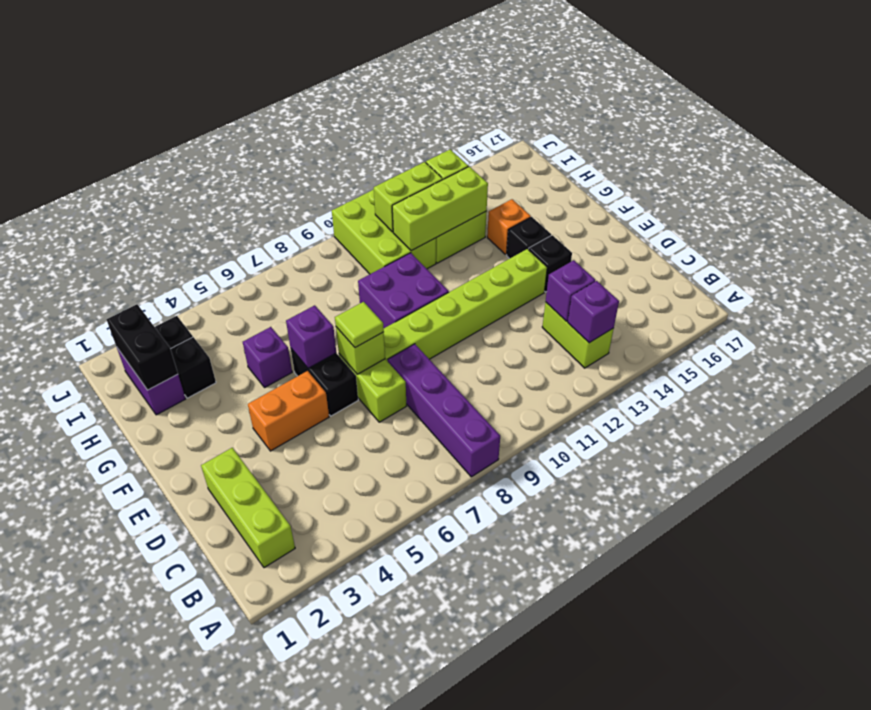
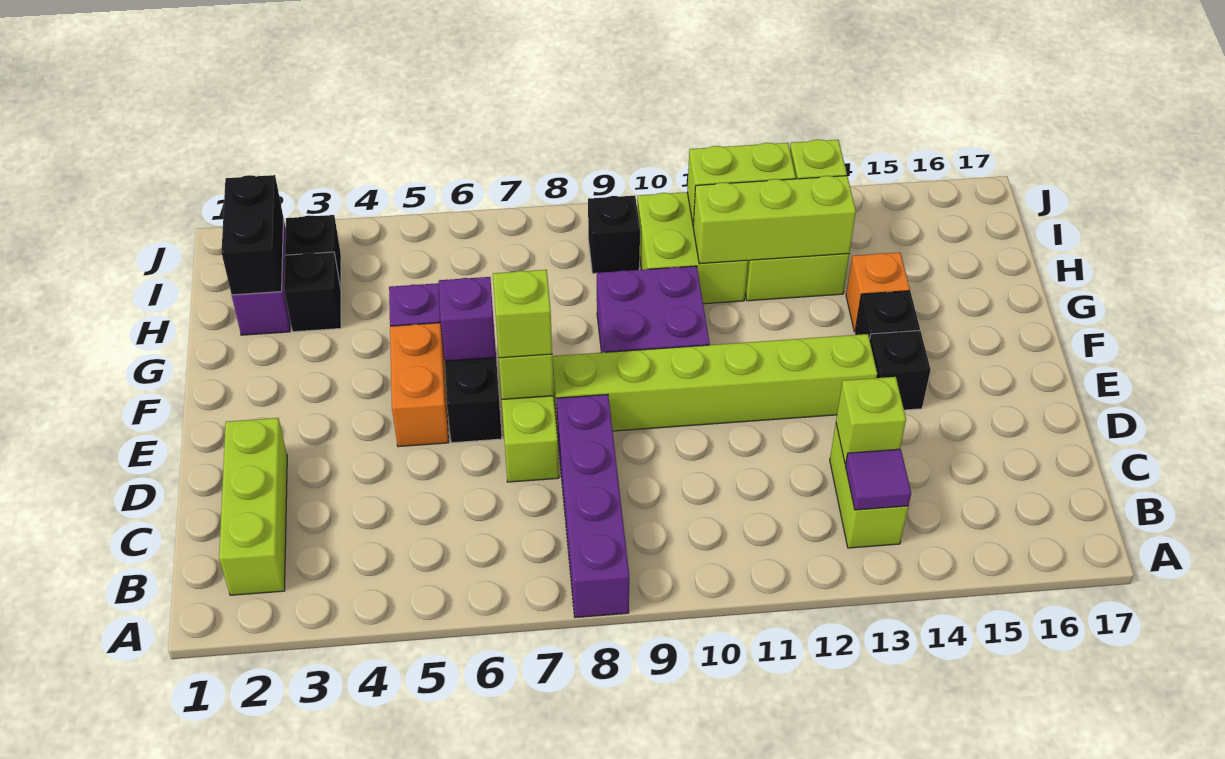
purple 1x1 brick [568,281,619,343] -> purple 1x1 tile [845,449,911,510]
purple 1x1 brick [546,260,595,321] -> lime 1x1 brick [836,377,906,464]
orange 1x2 brick [248,371,329,451] -> orange 1x2 brick turned to [390,323,449,447]
lime 1x1 tile [335,302,384,348] -> lime 1x1 brick [493,270,552,358]
lime 2x3 brick [332,189,436,274] -> lime 2x2 brick [637,192,748,304]
none -> black 1x1 brick [588,196,640,274]

